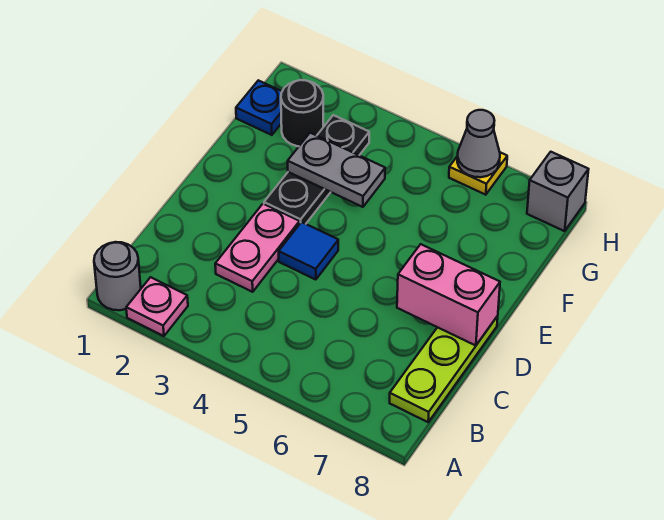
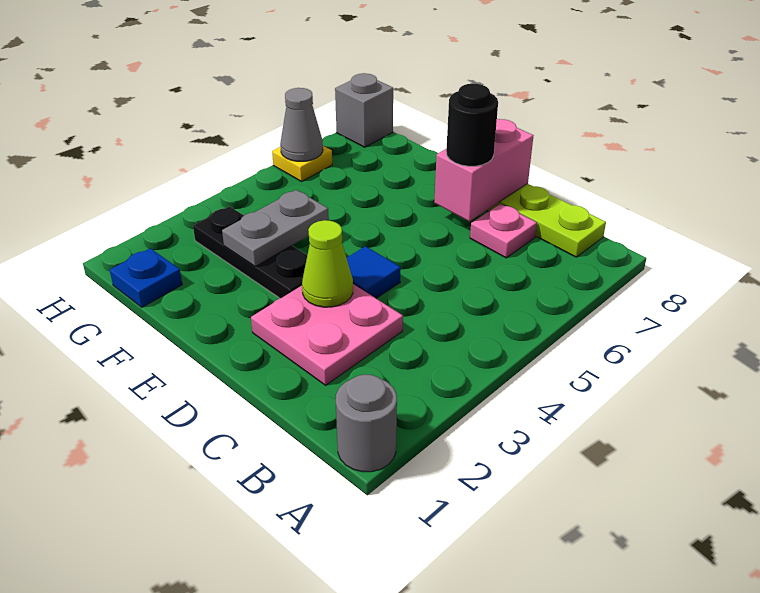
pink 1x1 plate [126,277,188,336] -> pink 1x1 plate moved to [470,204,537,258]
pink 1x2 plate [215,204,300,292] -> pink 2x2 plate [251,284,403,385]
none -> lime 1x1 cone [302,220,353,307]
black 1x1 round brick [281,80,323,146] -> black 1x1 round brick moved to [446,84,498,166]

